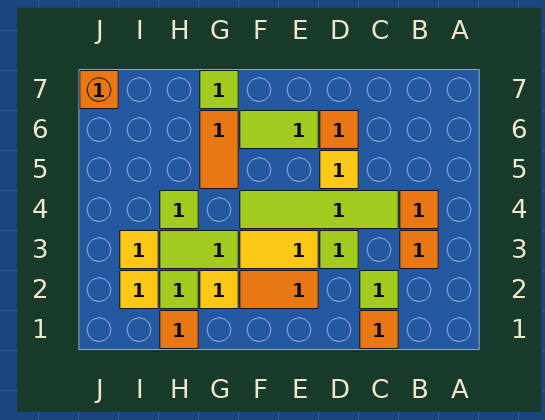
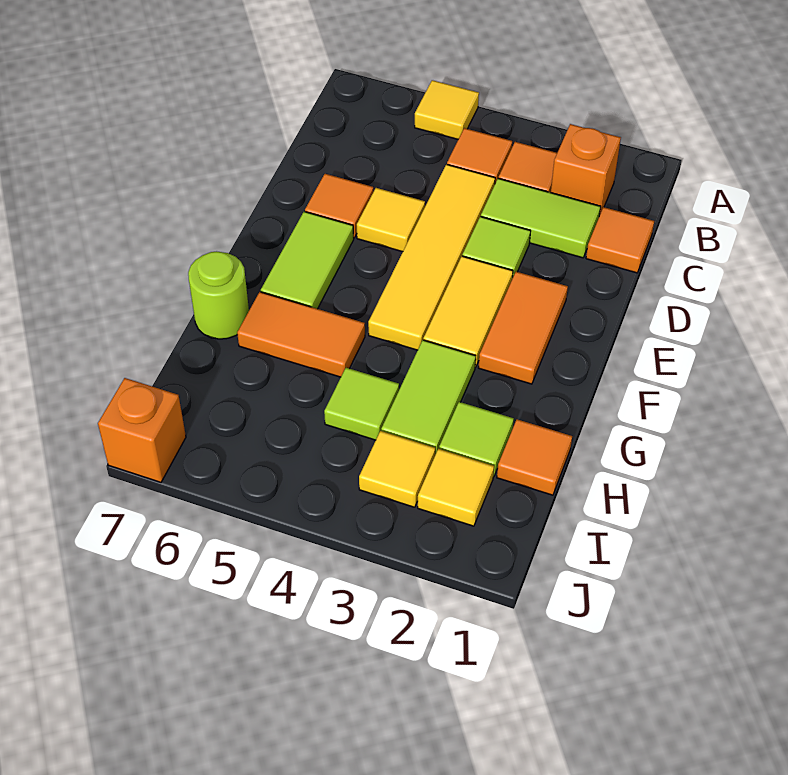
none -> orange 1x1 brick [551,124,621,216]
lime 1x1 tile [360,271,398,309] -> lime 1x2 tile [481,179,601,258]
lime 1x4 tile [240,191,398,229] -> yellow 1x4 tile [368,164,495,350]
yellow 1x1 tile [200,271,238,309] -> yellow 1x1 tile moved to [415,80,479,139]
lime 1x1 tile [200,71,238,109] -> lime 1x1 round brick [188,251,249,339]

